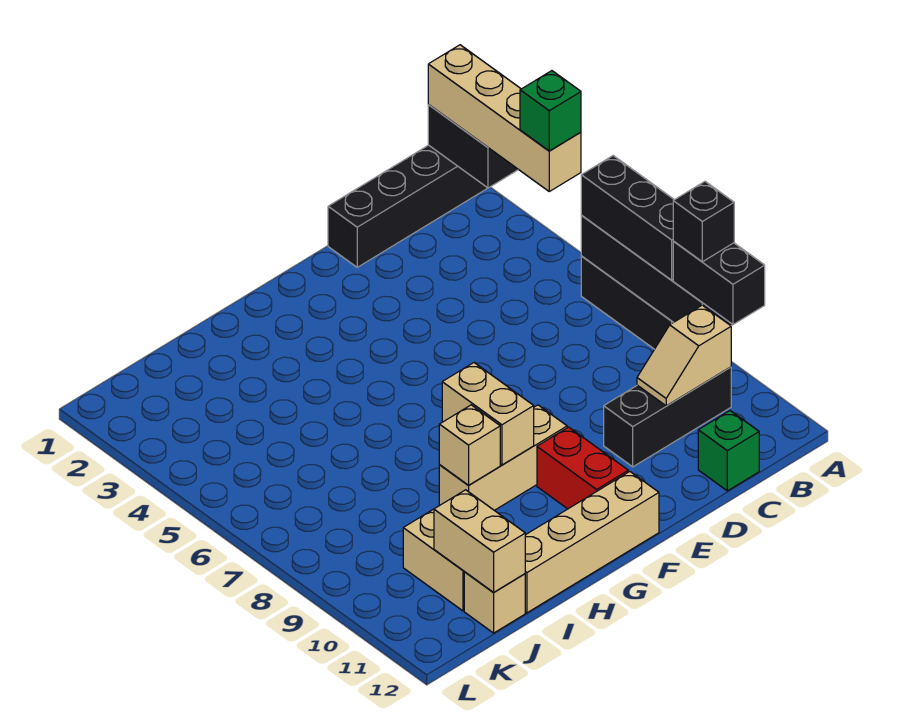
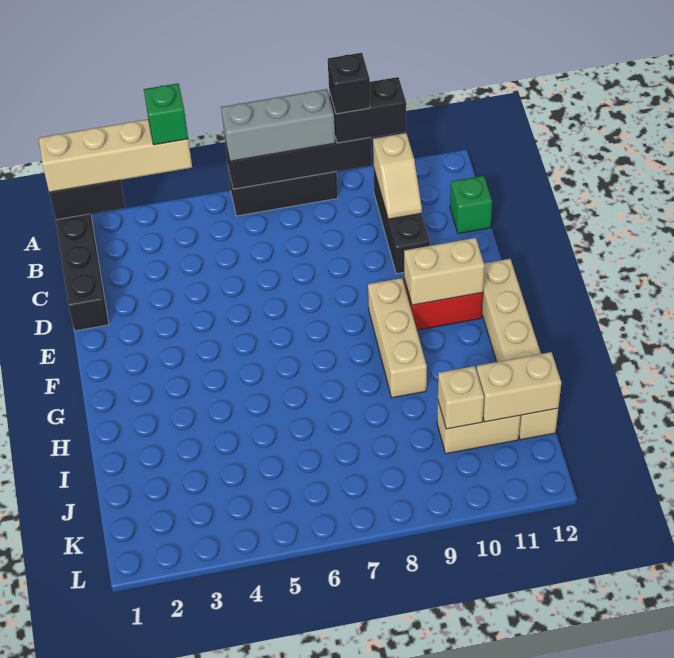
black 1x3 brick [581,156,674,280] -> grey 1x3 brick [221,89,335,161]
tan 1x2 brick [442,363,534,465] -> tan 1x2 brick moved to [404,238,485,305]
tan 1x1 brick [439,405,500,485] -> tan 1x1 brick moved to [438,366,484,429]

